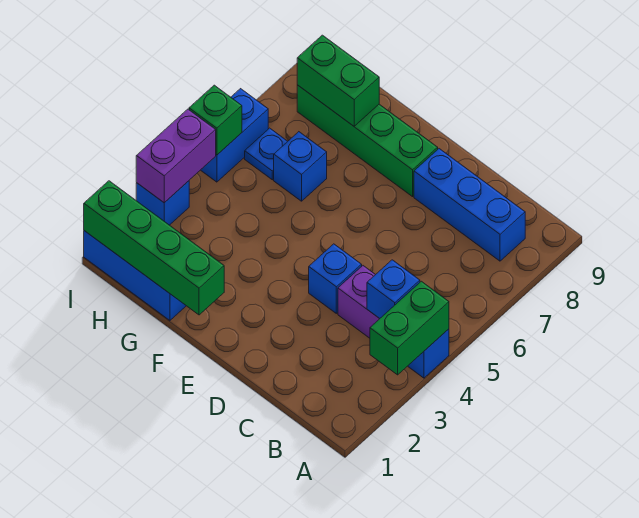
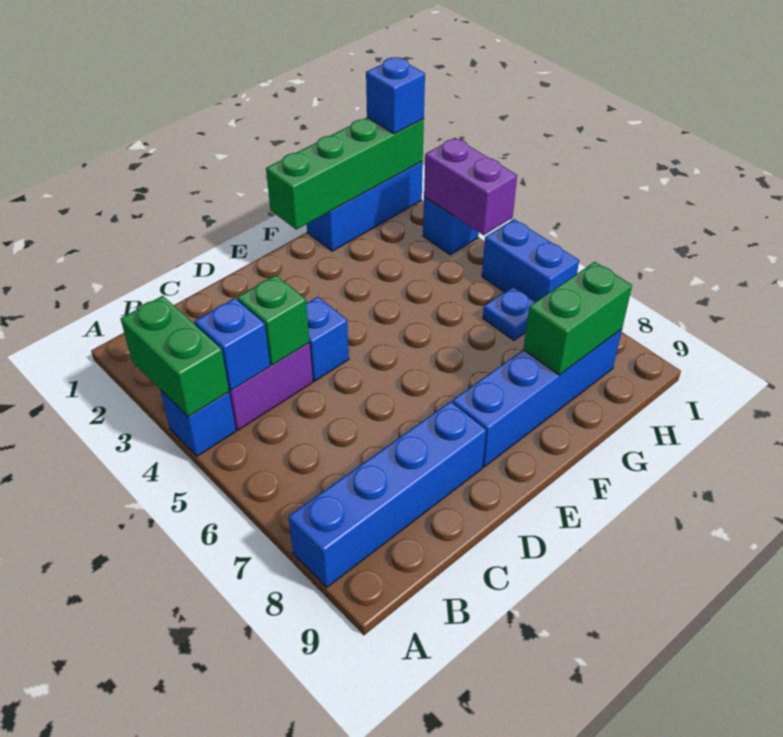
blue 1x3 brick [414,149,525,261] -> blue 1x4 brick [288,402,486,587]
green 1x4 brick [297,85,438,197] -> blue 1x4 brick [452,329,622,467]
blue 1x1 brick [274,132,327,201] -> blue 1x1 brick moved to [366,57,425,134]
green 1x1 brick [189,85,242,155] -> green 1x1 brick moved to [237,275,310,365]

